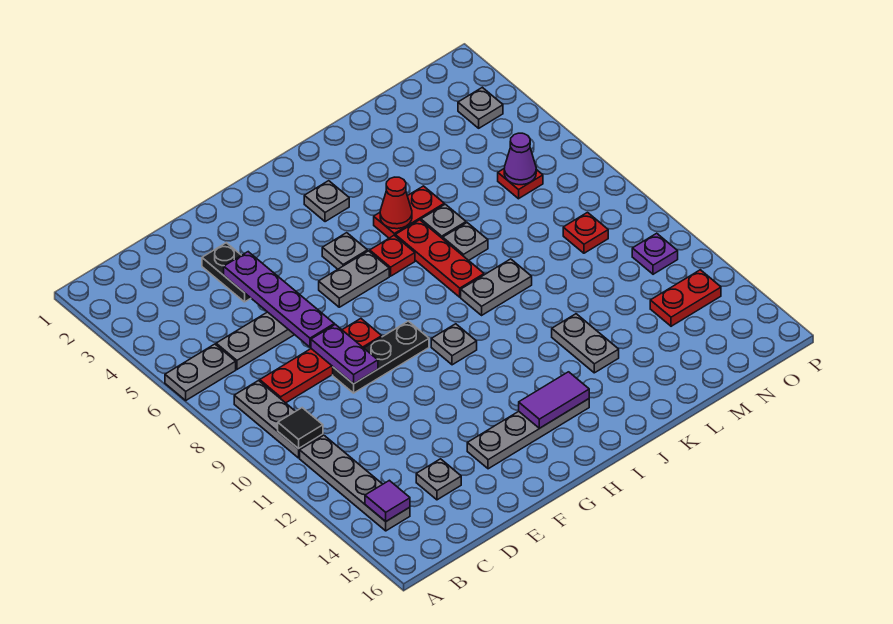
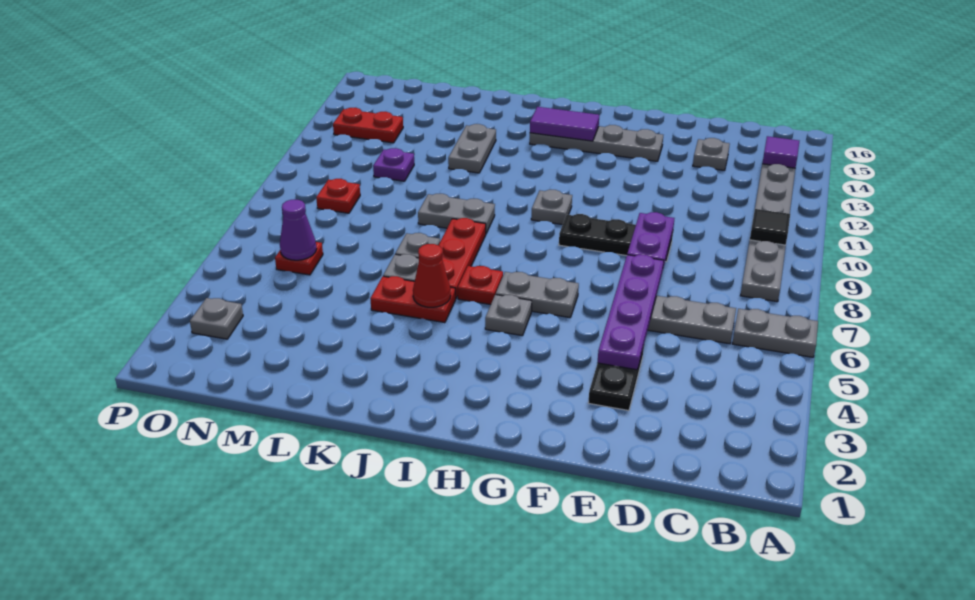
red 1x4 plate [260,319,382,403] -> none
grey 1x1 plate [304,181,349,222] -> none
purple 1x1 plate [632,233,678,274] -> purple 1x1 plate moved to [373,148,414,181]

